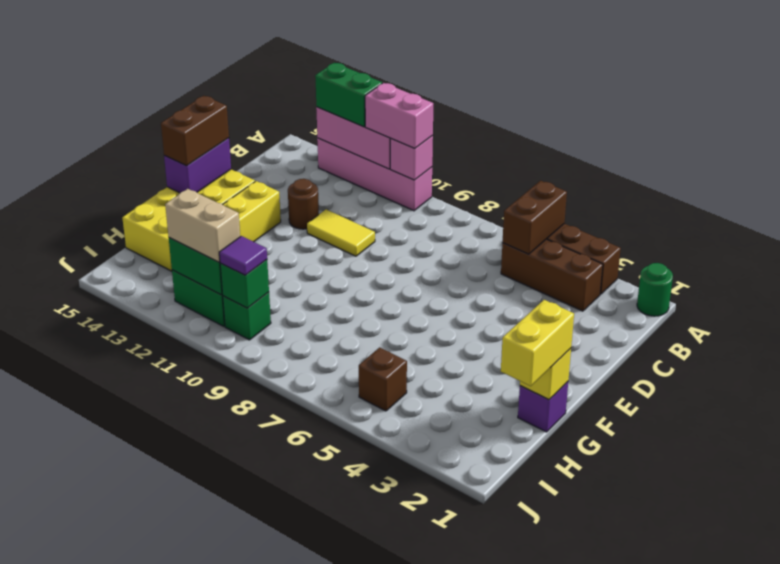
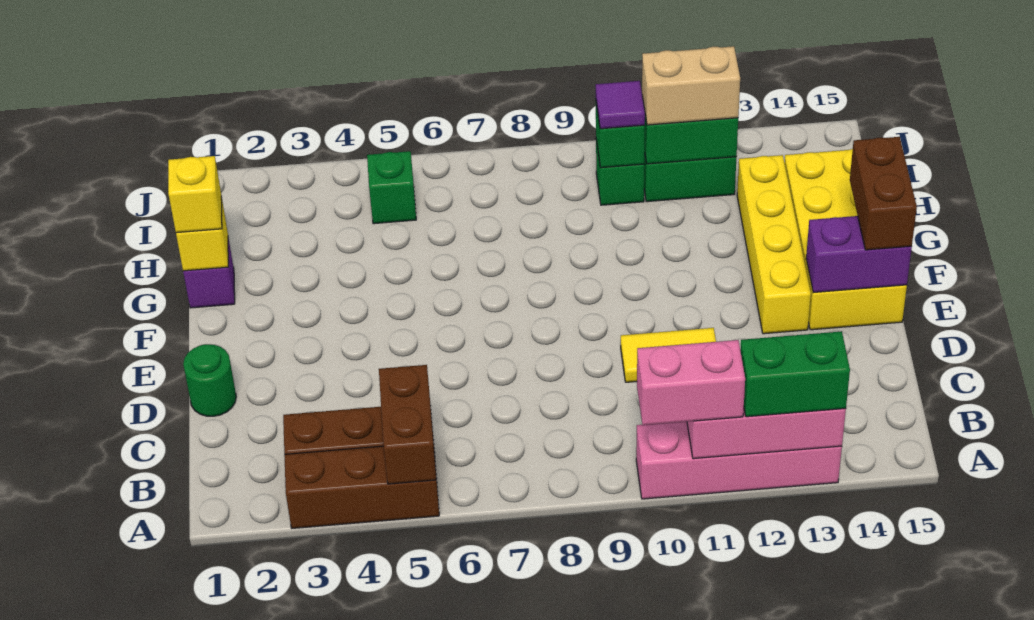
green 1x1 round brick [637,263,673,316] -> green 1x1 round brick moved to [183,344,236,416]
pink 1x1 brick [390,135,433,180] -> none
brown 1x1 round brick [288,179,319,229] -> none
purple 1x2 brick [164,138,231,193] -> purple 1x2 brick turned to [806,216,912,292]
yellow 1x2 brick [501,300,574,386] -> yellow 1x1 brick [168,156,222,233]
brown 1x1 brick [359,347,407,411] -> green 1x1 brick [367,151,416,224]

